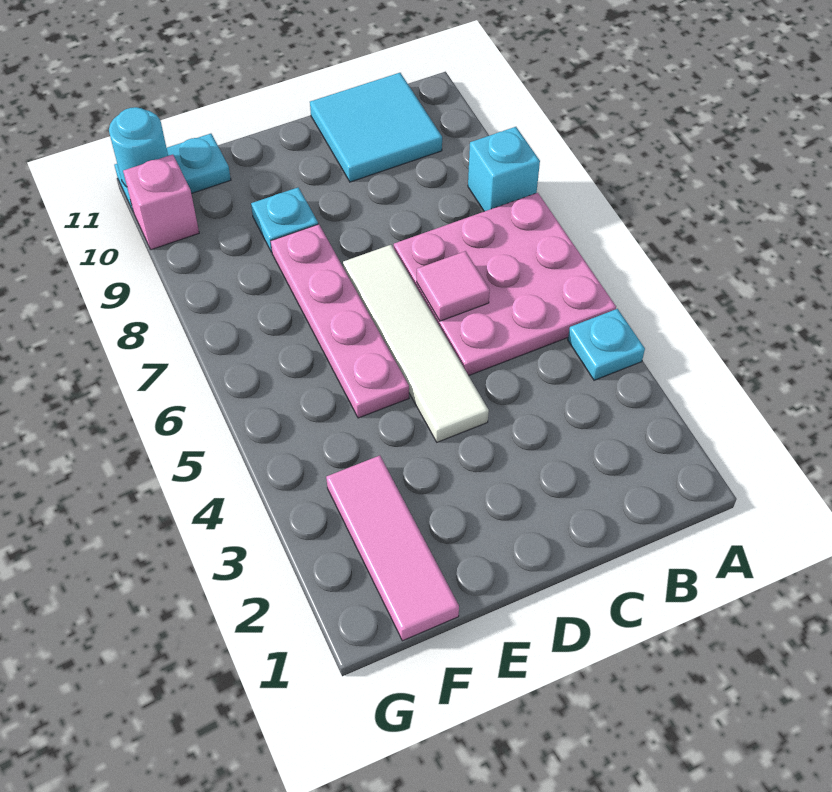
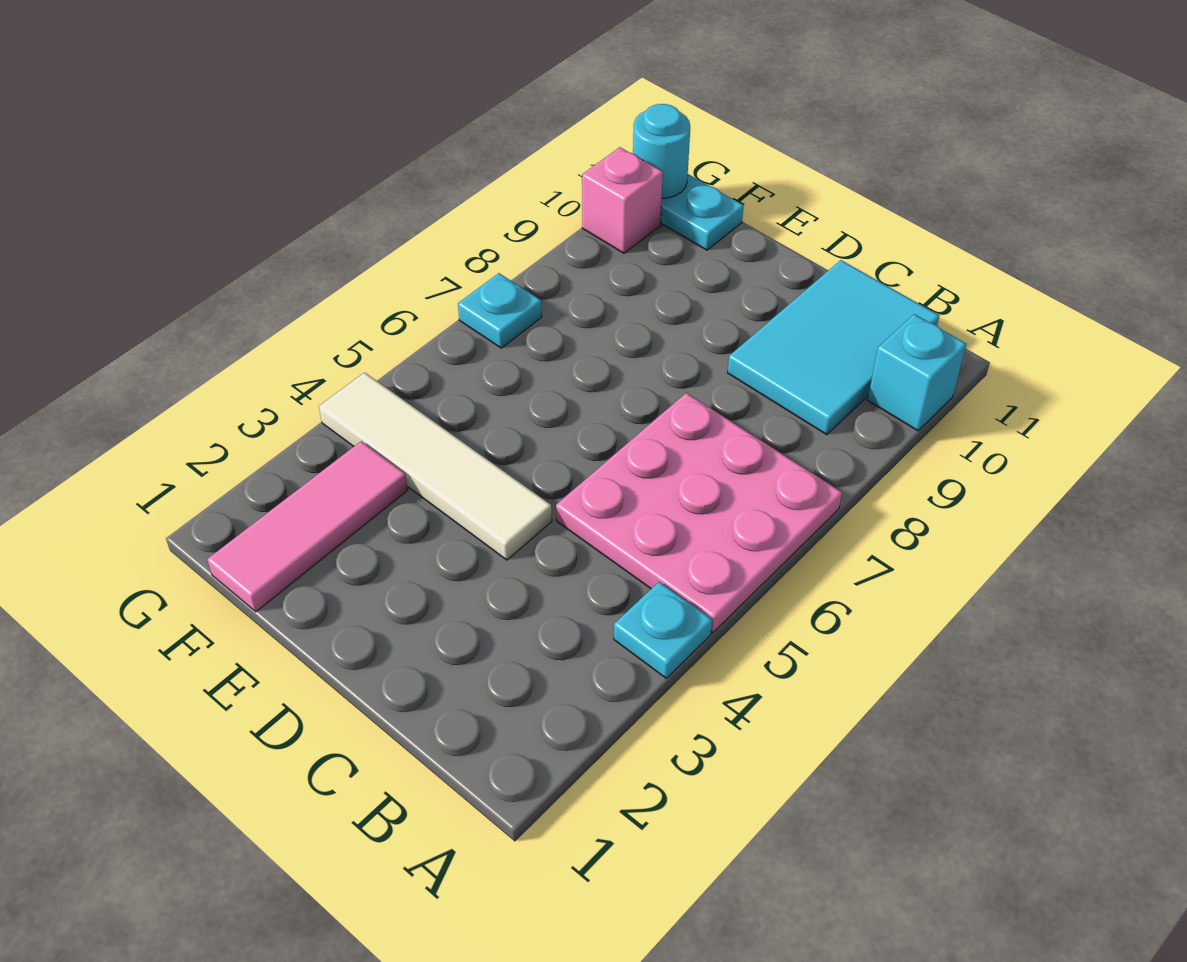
cyan 1x1 brick [468,127,540,212] -> cyan 1x1 brick moved to [868,314,966,431]
cyan 2x2 tile [310,73,442,182] -> cyan 2x3 tile [728,260,939,435]
pink 1x1 tile [417,251,490,321] -> none
white 1x4 tile [343,245,489,442] -> white 1x4 tile turned to [319,372,552,560]
pink 1x4 plate [271,224,409,418] -> none
cyan 1x1 plate [251,187,318,252] -> cyan 1x1 plate moved to [458,273,542,348]

